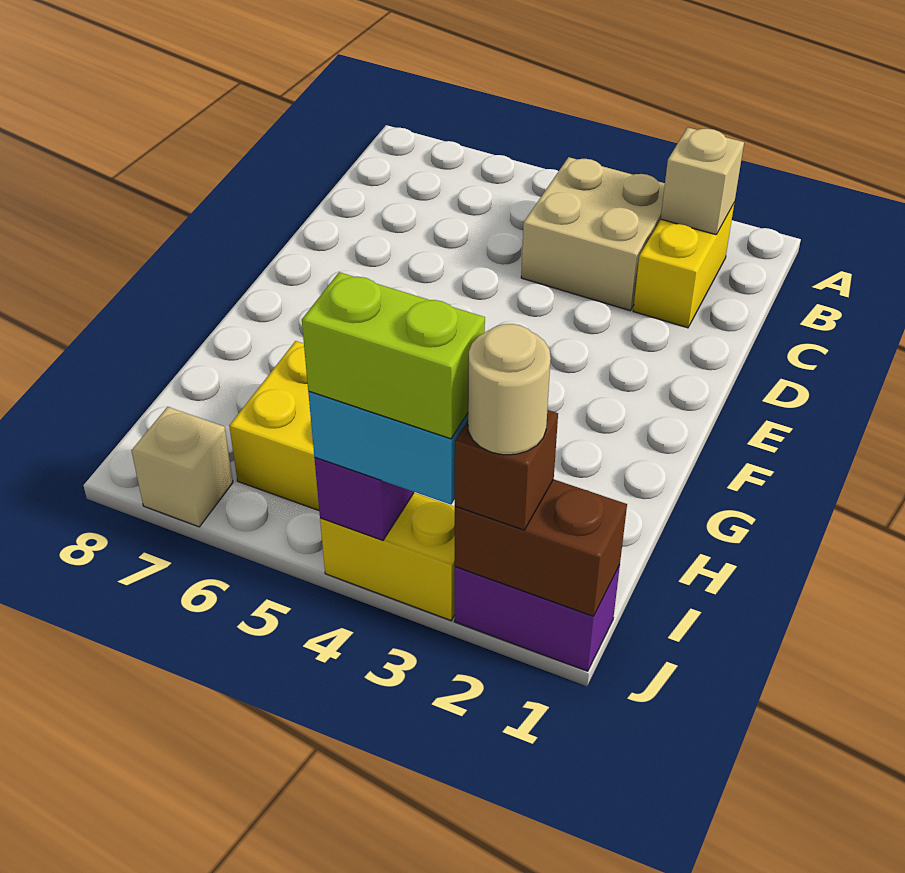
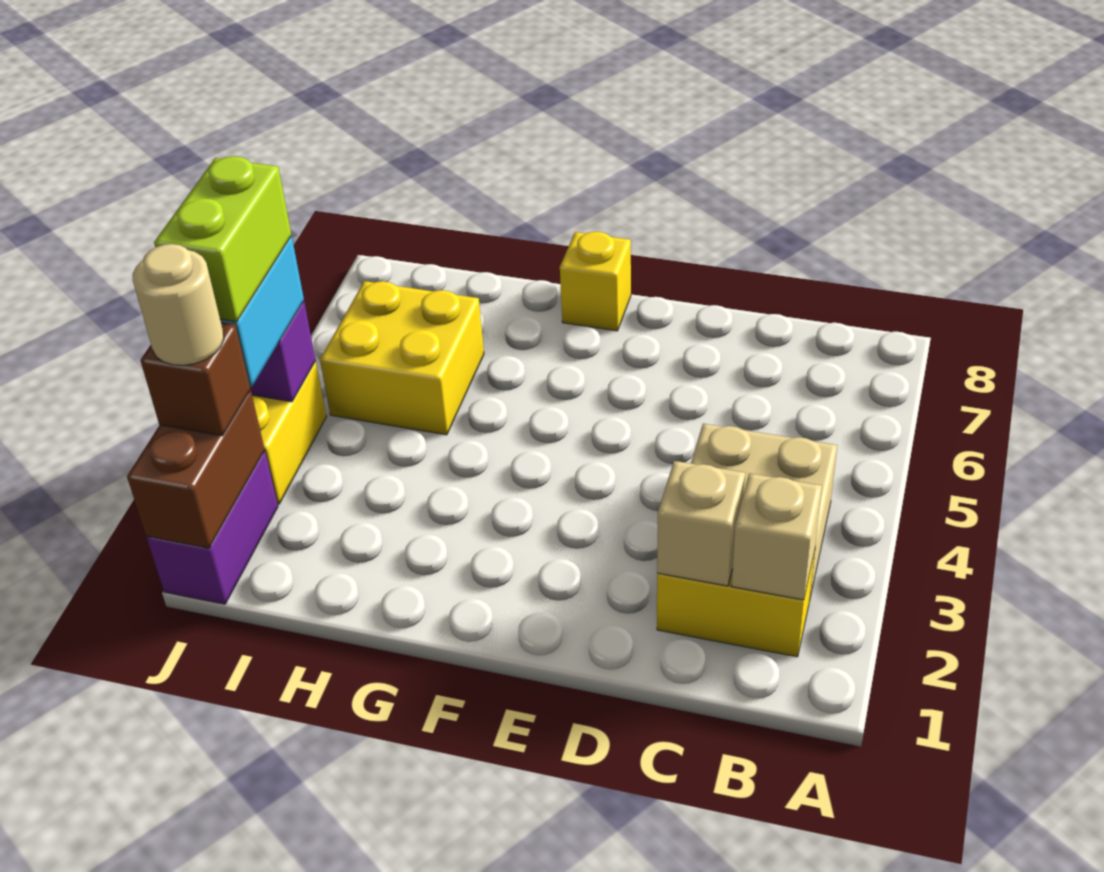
none -> yellow 1x1 brick [560,232,631,331]
tan 1x1 brick [131,407,233,527] -> tan 1x1 brick moved to [657,461,745,586]

